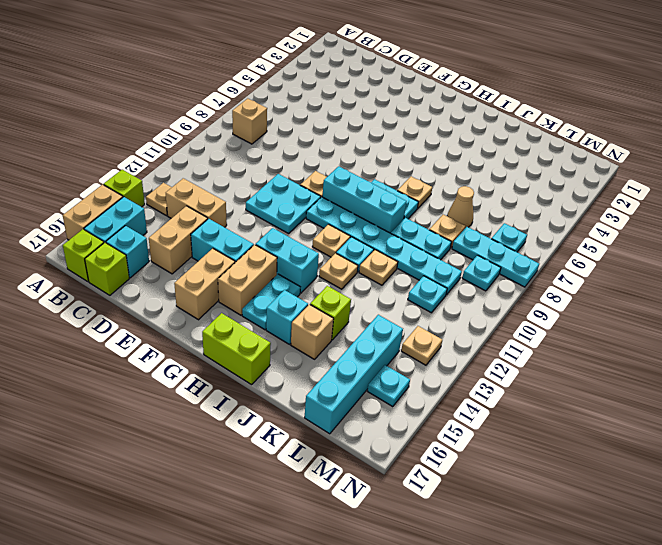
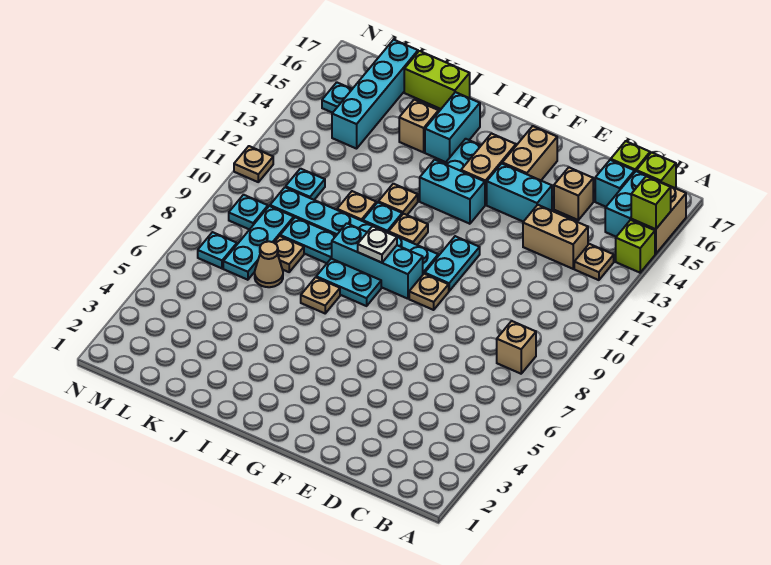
tan 1x2 brick [149,206,208,274] -> tan 1x1 brick [554,167,593,220]
cyan 2x2 plate [246,174,321,234] -> cyan 1x2 plate [425,236,480,291]
none -> white 1x1 plate [358,226,397,263]
lime 1x2 brick [202,313,271,385] -> lime 1x2 brick moved to [404,51,470,109]
cyan 1x1 brick [266,290,308,344] -> cyan 1x2 brick [425,92,480,162]
lime 1x1 brick [310,286,351,340] -> lime 1x1 brick moved to [631,176,671,229]
cyan 1x3 plate [452,227,539,287] -> cyan 1x3 plate turned to [223,206,294,280]
tan 1x1 plate [401,326,442,365] -> tan 1x1 plate moved to [234,146,273,182]

